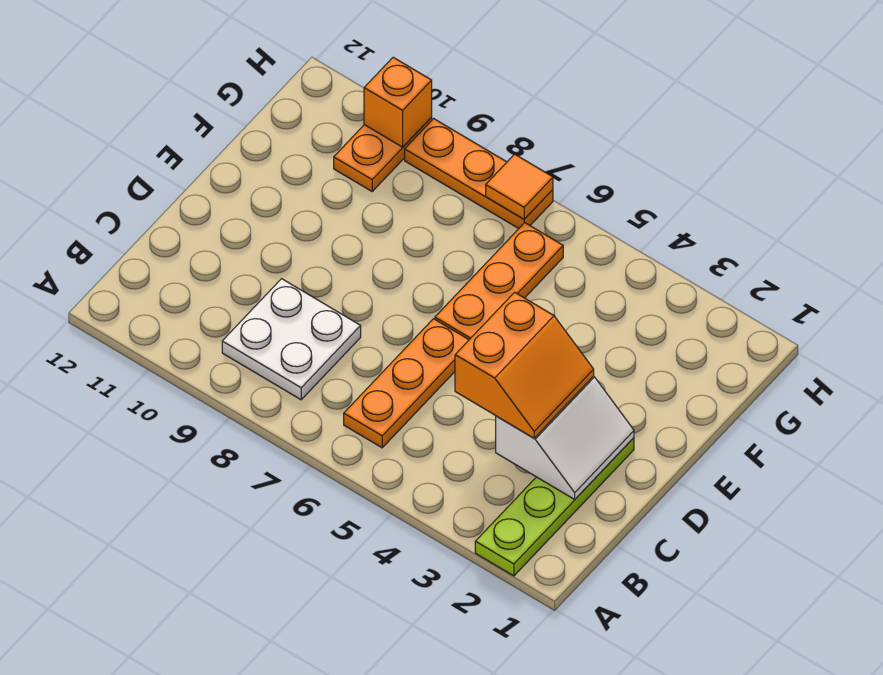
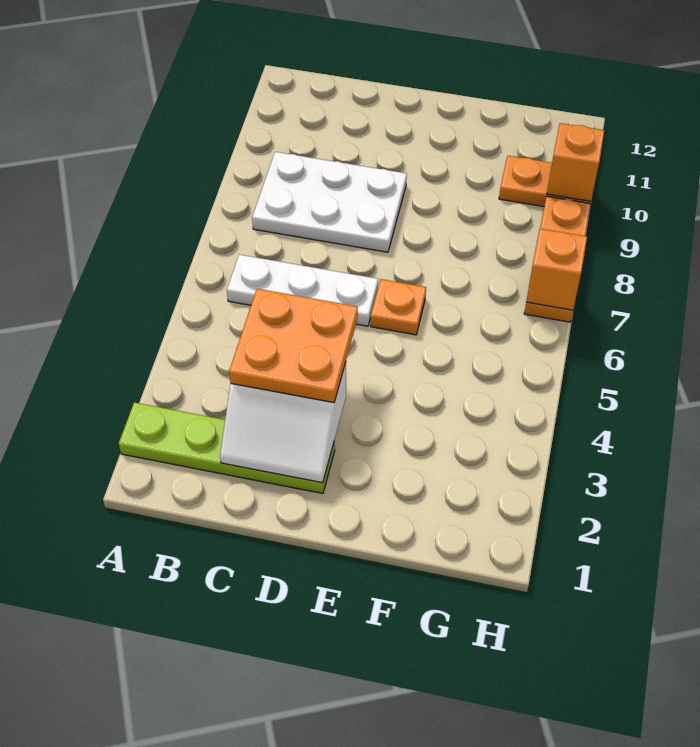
orange 1x3 plate [344,319,469,448] -> white 1x3 plate [227,255,378,326]
white 2x2 plate [222,279,361,400] -> white 2x3 plate [252,152,407,252]
orange 2x2 slope [455,292,594,438] -> orange 2x2 plate [229,289,358,403]
orange 1x3 plate [435,223,563,340] -> orange 1x1 plate [371,279,426,335]
orange 1x1 tile [486,154,553,219] -> orange 1x1 brick [526,229,587,310]

